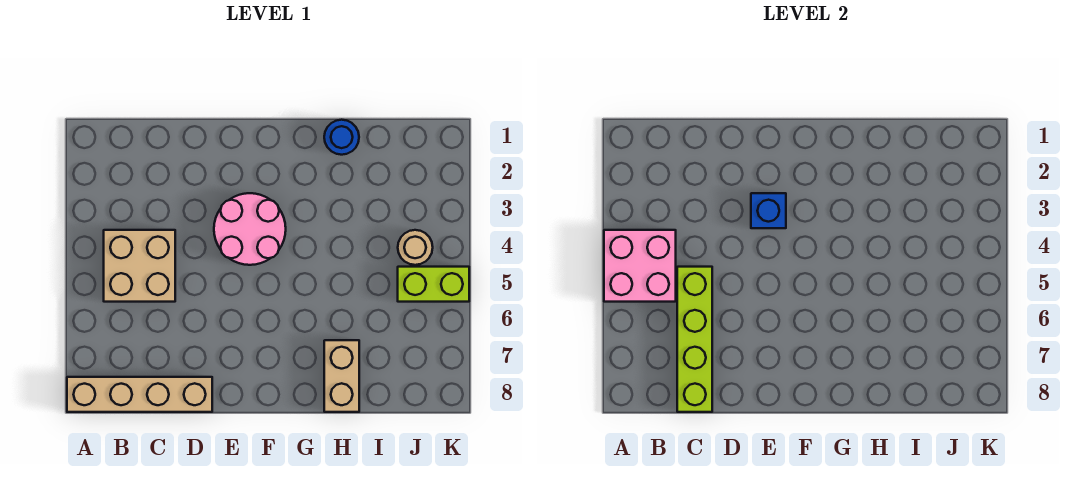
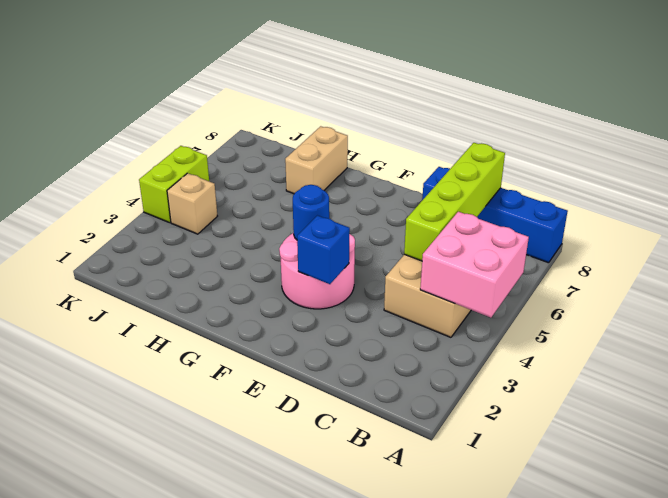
tan 1x4 brick [67,377,212,412] -> blue 1x4 brick [422,167,568,263]
blue 1x1 round brick [324,120,359,155] -> blue 1x1 round brick moved to [293,185,329,240]
tan 1x1 round brick [398,230,433,265] -> tan 1x1 brick [167,173,217,234]
lime 1x2 brick [398,267,469,302] -> lime 1x2 brick turned to [139,146,209,223]

